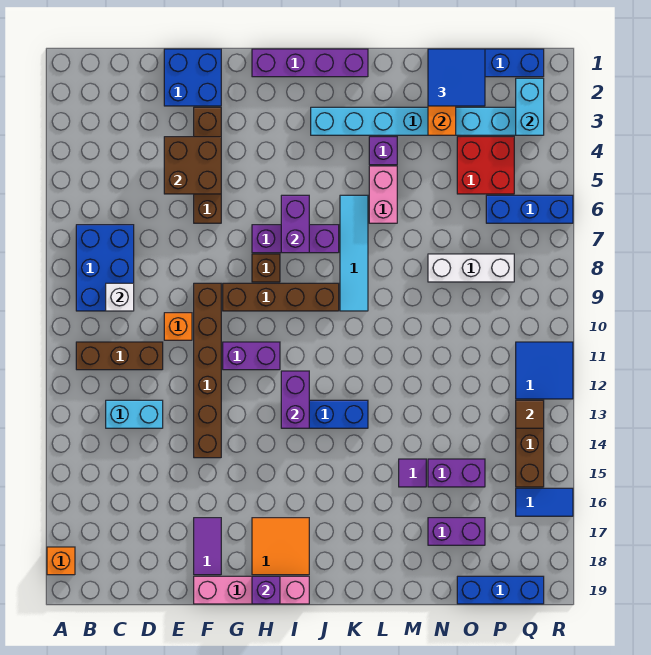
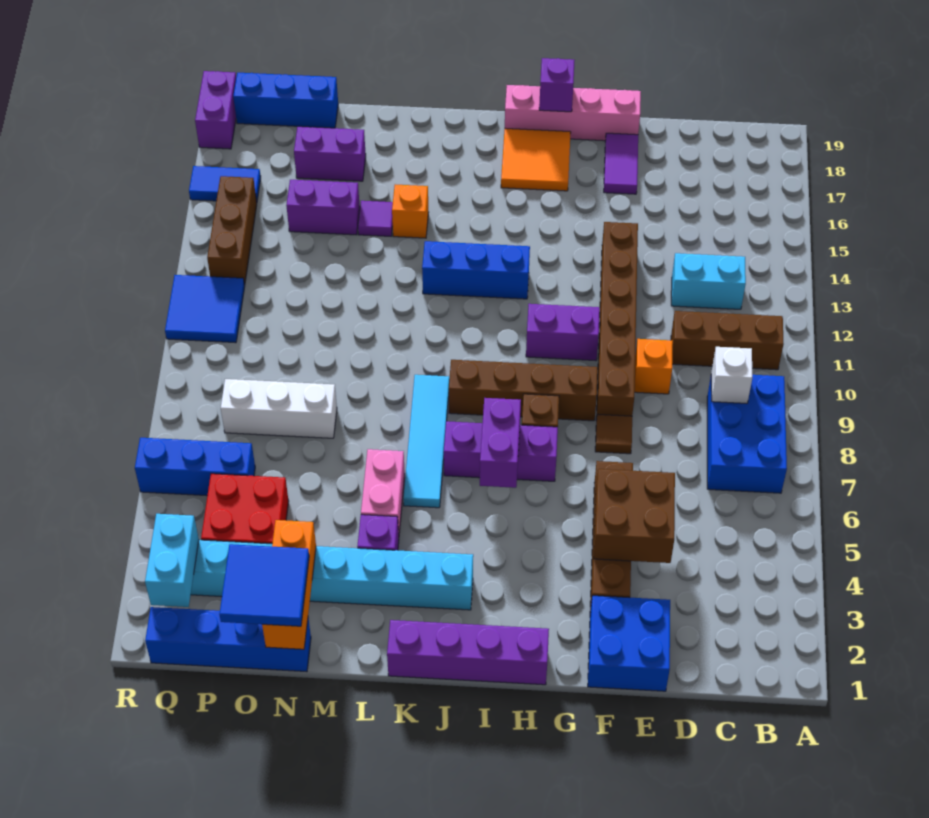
orange 1x1 brick [47,547,75,575] -> orange 1x1 brick moved to [392,184,429,238]
purple 1x2 brick [281,371,309,428] -> purple 1x2 brick moved to [195,71,236,149]
brown 1x1 tile [516,400,544,428] -> brown 1x1 tile moved to [595,414,632,454]

